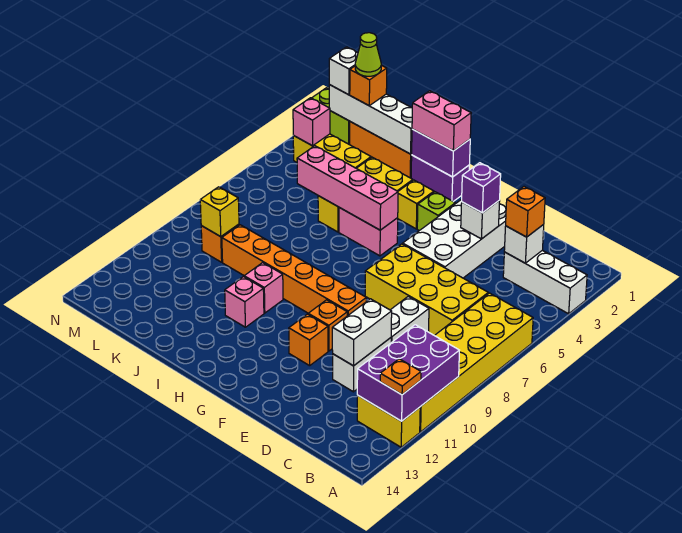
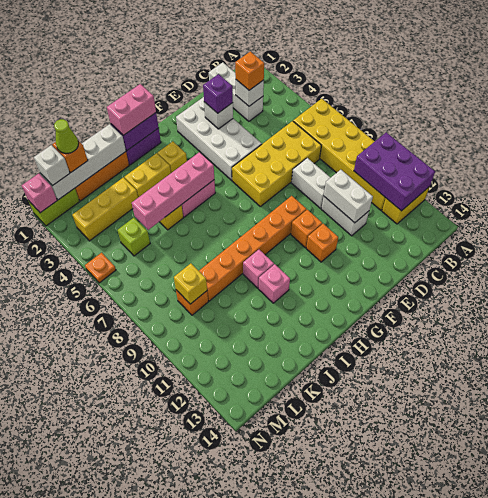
white 1x3 brick [503,250,587,314] -> white 1x3 brick turned to [209,62,263,121]
orange 1x1 plate [380,359,421,395] -> orange 1x1 plate moved to [85,253,116,283]
lime 1x1 brick [417,192,455,231] -> lime 1x1 brick moved to [118,218,150,256]
pink 1x1 brick [293,98,330,146] -> pink 1x1 brick moved to [22,174,57,213]

